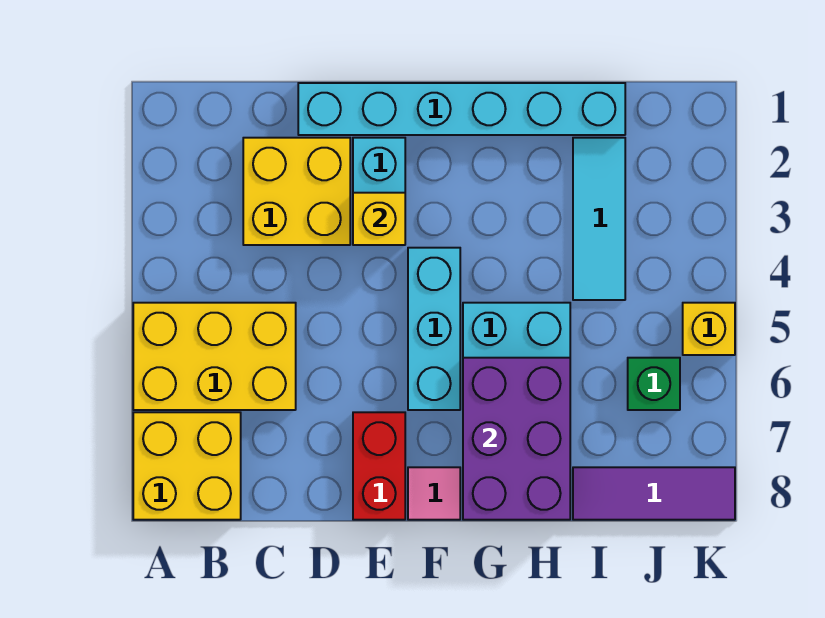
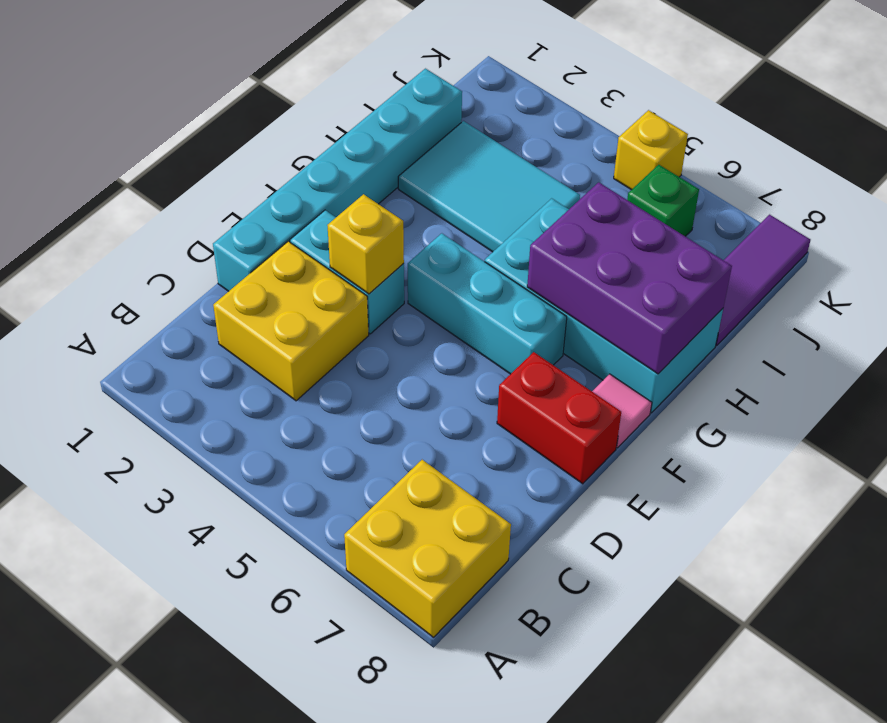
yellow 2x3 brick [133,303,296,410] -> none
cyan 1x3 tile [573,138,625,300] -> cyan 2x3 tile [398,121,580,252]

